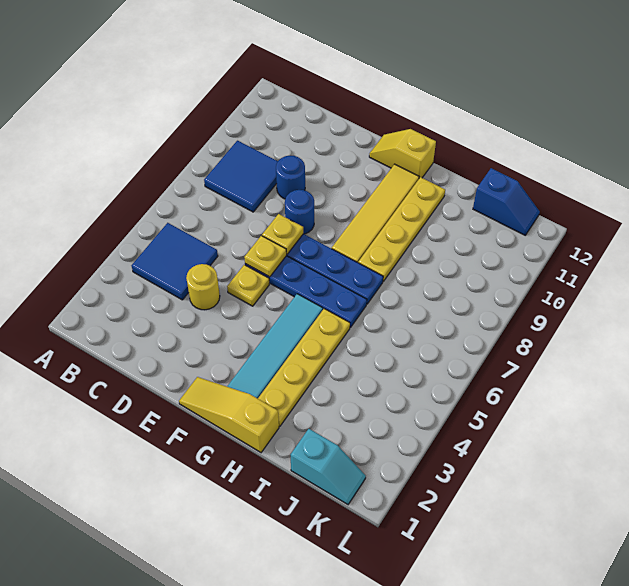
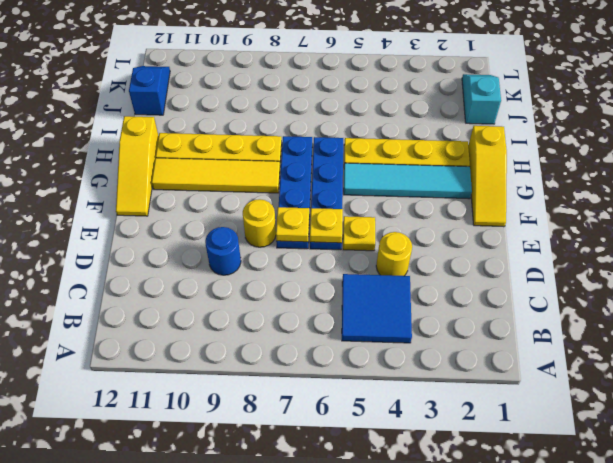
blue 2x2 tile [204,141,278,212] -> none
blue 1x1 round brick [285,190,314,234] -> yellow 1x1 round brick [243,199,276,247]
yellow 1x2 slope [369,129,436,178] -> yellow 1x3 slope [116,116,159,216]

